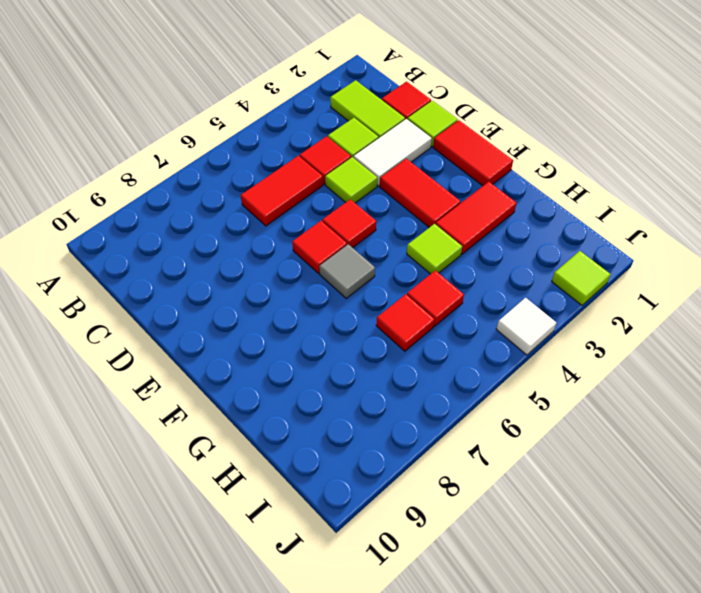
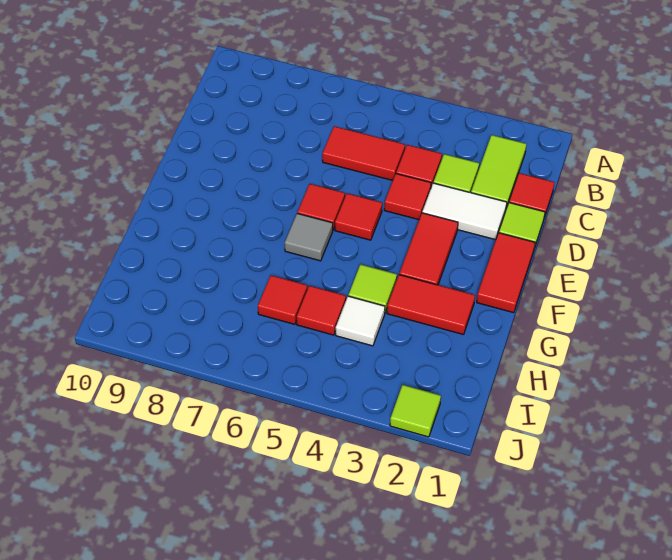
lime 1x1 tile [325,157,377,203] -> red 1x1 tile [384,174,431,220]
white 1x1 tile [496,298,556,355] -> white 1x1 tile moved to [336,296,385,346]

